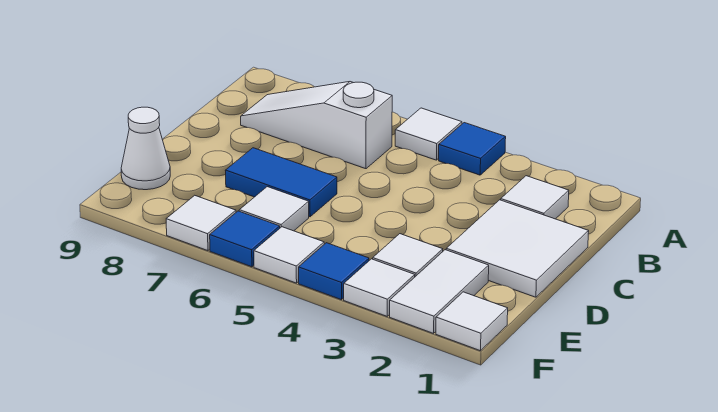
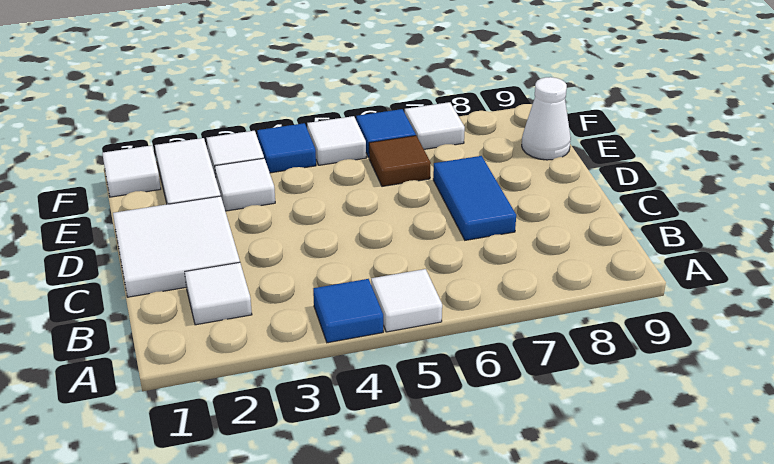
white 1x3 slope [241,82,392,169] -> none
blue 1x2 tile [225,148,337,217] -> blue 1x2 tile turned to [433,156,516,240]
white 1x1 tile [239,187,309,231] -> brown 1x1 tile [369,136,431,186]

